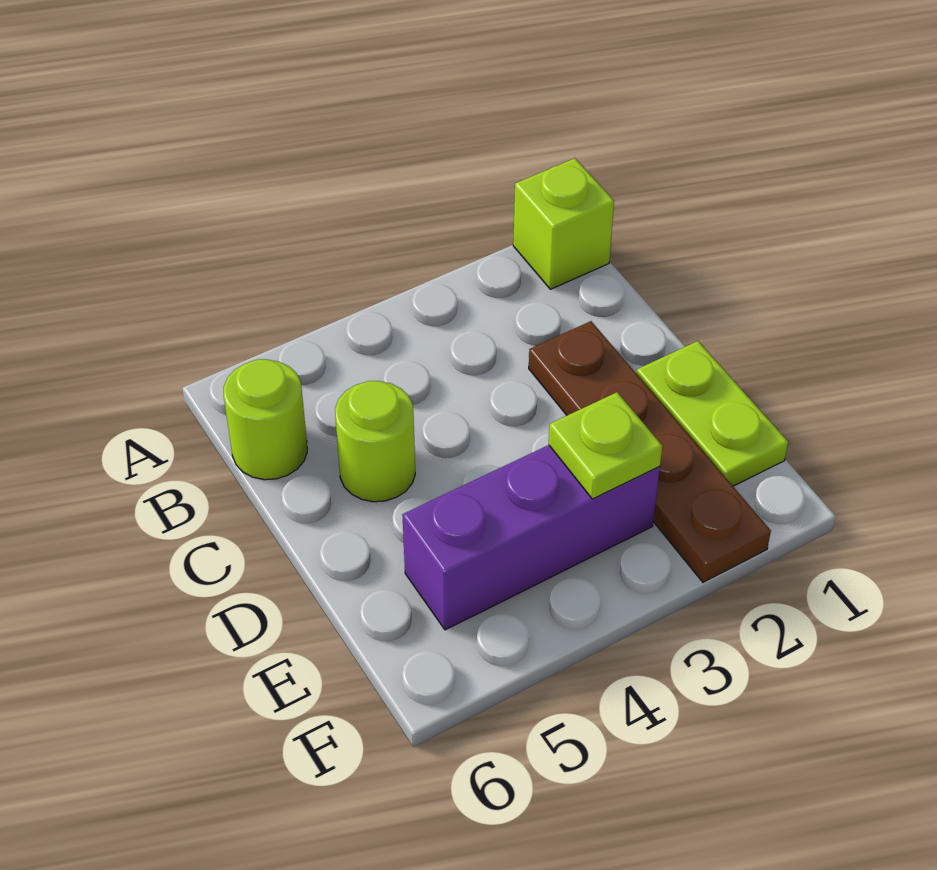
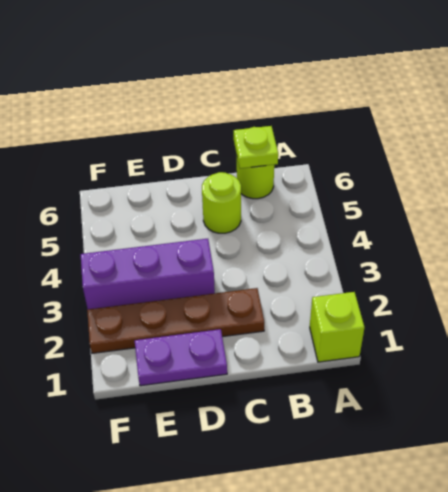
lime 1x2 plate [636,341,788,486] -> purple 1x2 plate [135,329,227,386]
purple 1x3 brick [402,445,660,630] -> purple 1x3 brick turned to [81,239,215,309]
lime 1x1 plate [549,392,662,499] -> lime 1x1 plate moved to [234,126,278,169]

